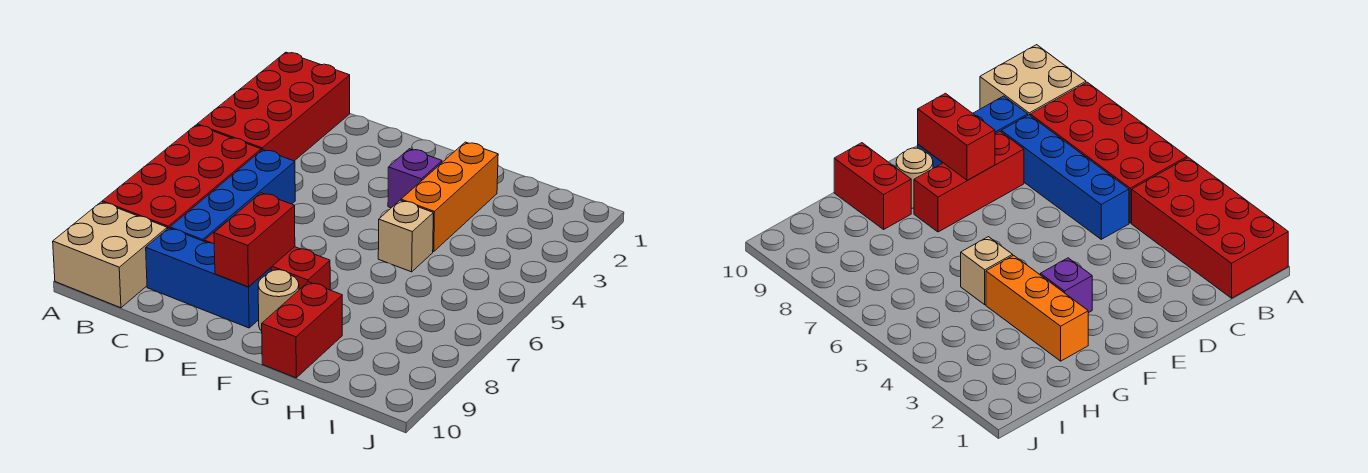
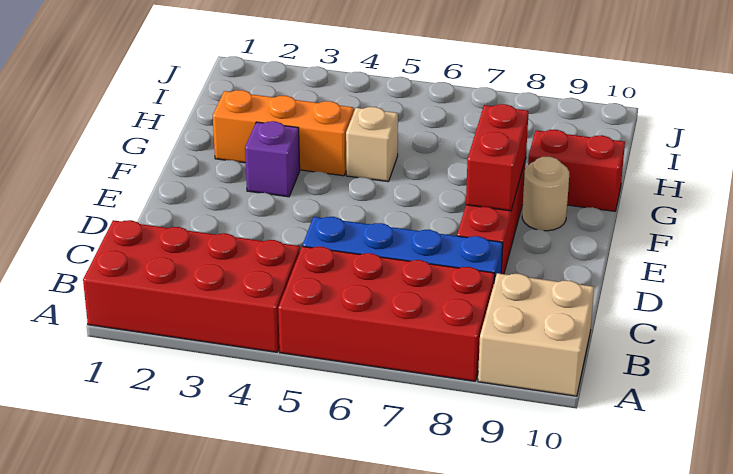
blue 1x3 brick [146,228,271,328] -> none
red 1x2 brick [214,193,295,287] -> red 1x2 brick turned to [466,104,529,211]

